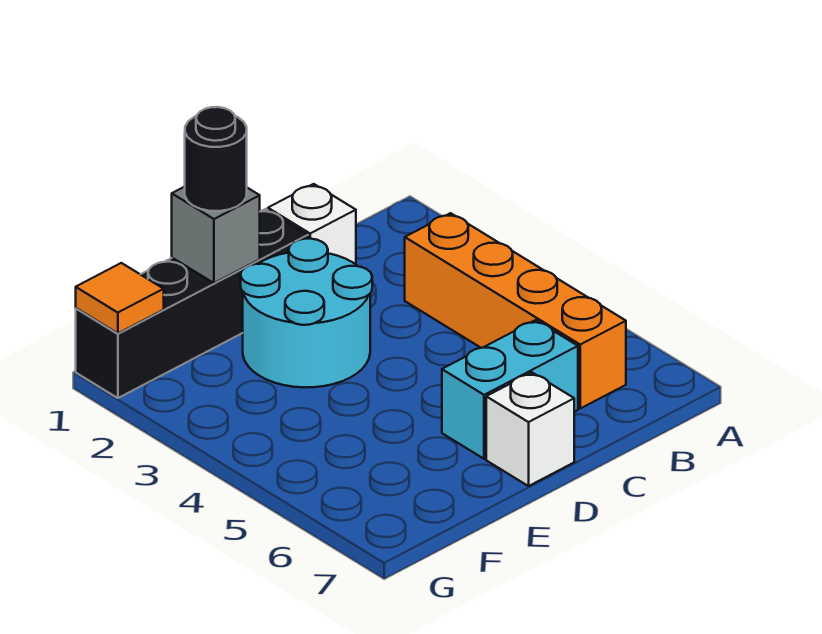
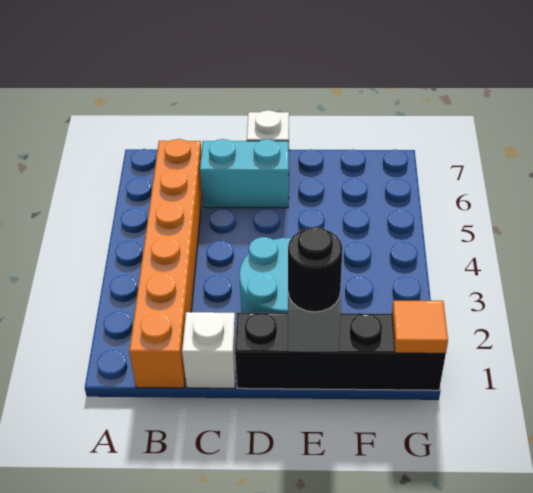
orange 1x4 brick [405,213,626,408] -> orange 1x6 brick [129,139,202,388]

